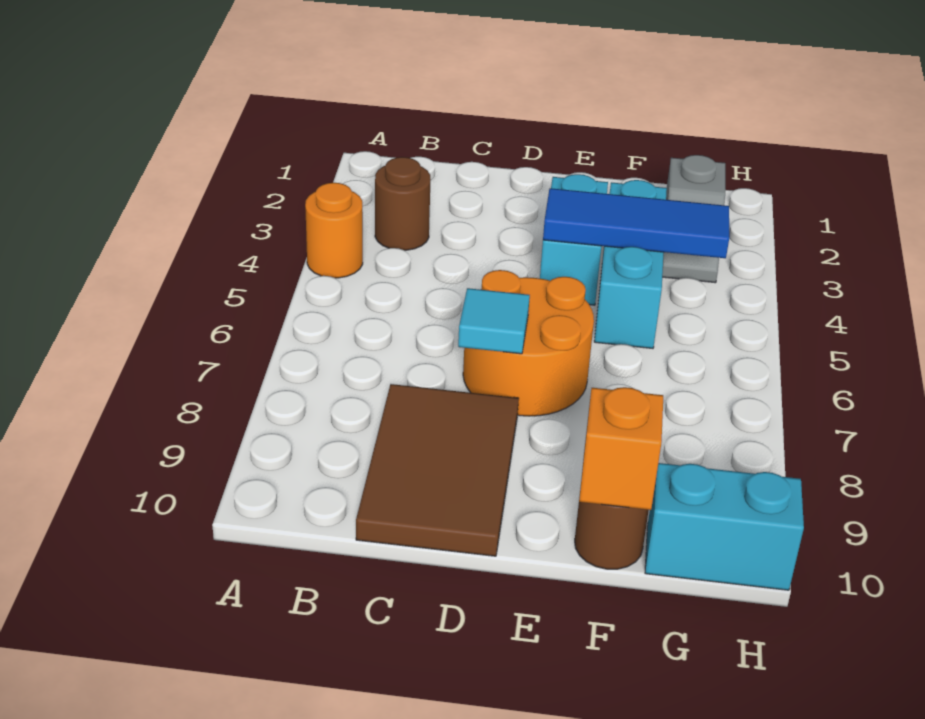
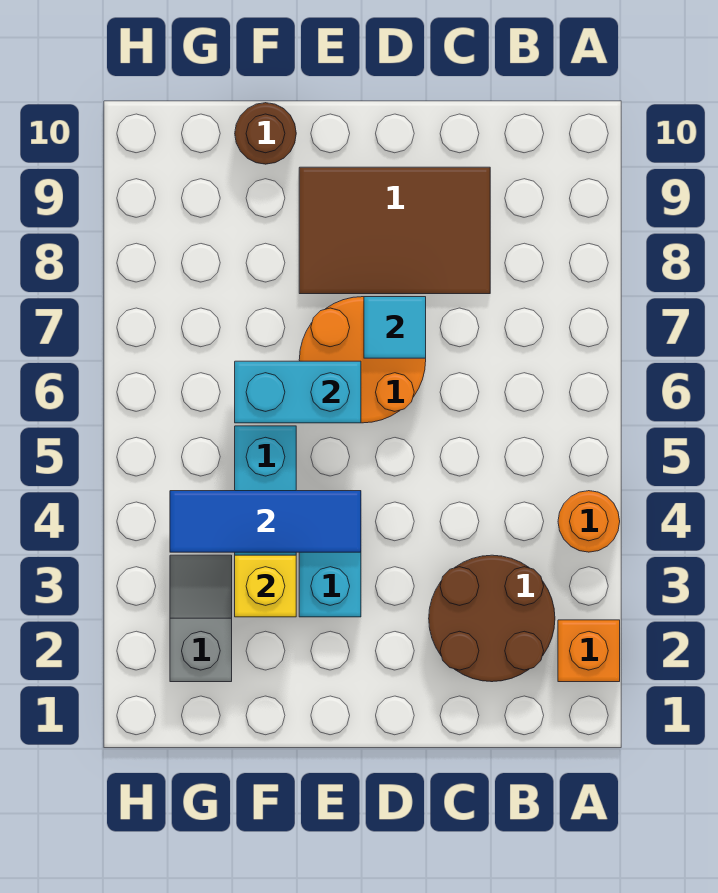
brown 1x1 round brick [375,157,431,250] -> brown 2x2 round brick [429,555,555,682]
brown 2x3 tile [356,384,519,556] -> brown 2x3 tile turned to [299,167,490,294]
none -> yellow 1x1 brick [235,555,296,617]
orange 1x1 brick [579,387,663,510] -> orange 1x1 brick moved to [558,620,620,682]
cyan 1x2 brick [645,463,804,590] -> cyan 1x2 brick moved to [235,361,361,423]

